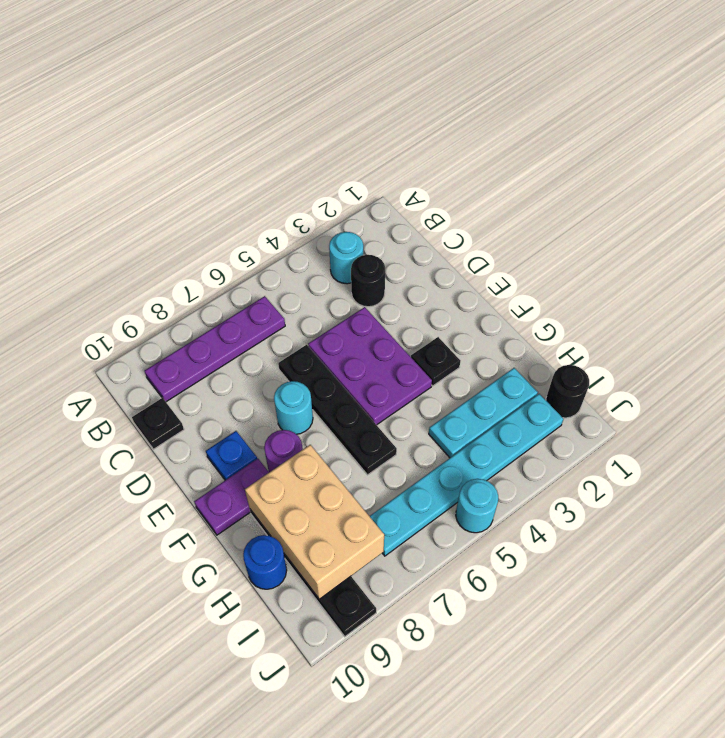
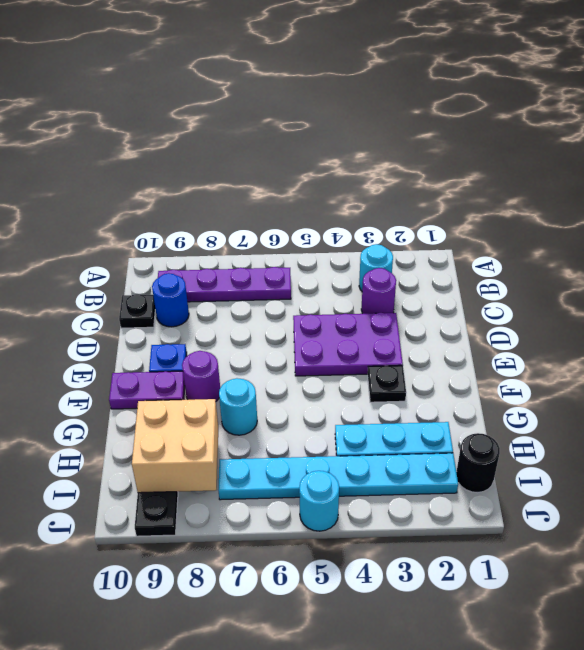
black 1x1 round brick [351,255,385,307] -> purple 1x1 round brick [361,268,396,314]
purple 2x3 plate [308,307,432,425] -> purple 2x3 plate turned to [293,313,403,376]
black 1x4 plate [278,345,397,475] -> none
cyan 1x1 round brick [274,381,313,434] -> cyan 1x1 round brick moved to [219,378,257,435]
tan 2x3 brick [245,445,384,599] -> tan 2x2 brick [132,399,218,493]
blue 1x1 round brick [243,535,287,589] -> blue 1x1 round brick moved to [152,273,189,327]

